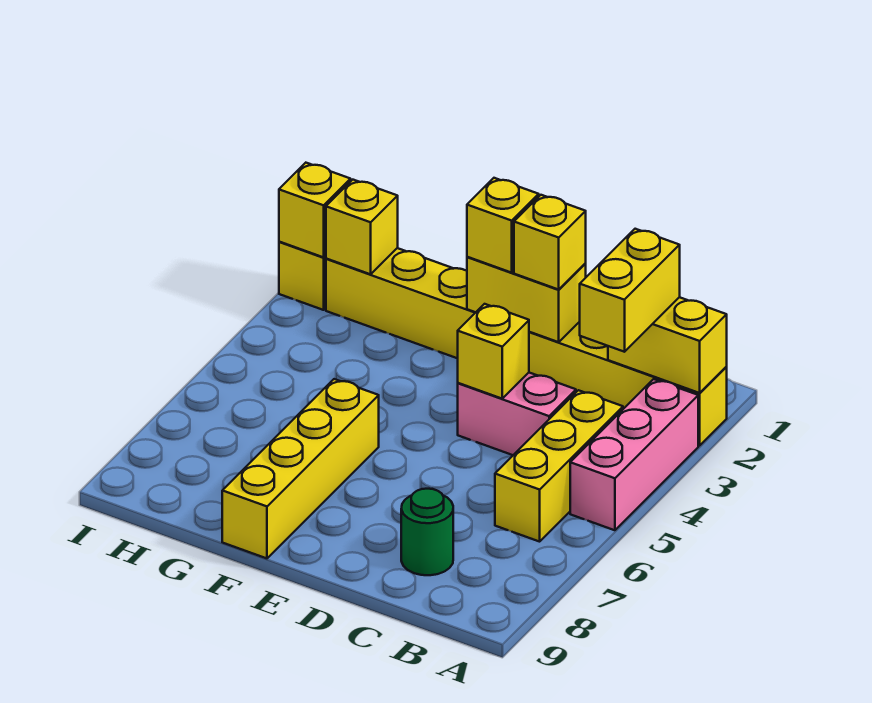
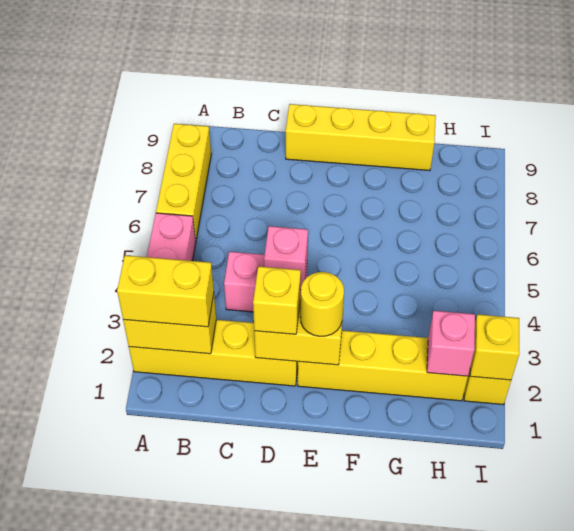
yellow 1x2 brick [580,229,680,352] -> yellow 1x2 brick turned to [117,255,214,327]
yellow 1x3 brick [495,390,623,542] -> yellow 1x3 brick moved to [156,124,211,241]
green 1x1 round brick [401,489,453,575] -> none
yellow 1x1 brick [458,304,529,399] -> pink 1x1 brick [264,226,308,290]
yellow 1x1 brick [467,178,539,273] -> yellow 1x1 round brick [300,272,344,336]
yellow 1x4 brick [222,379,379,558] -> yellow 1x4 brick turned to [286,104,436,171]
yellow 1x1 brick [326,180,398,274] -> pink 1x1 brick [427,311,475,376]

